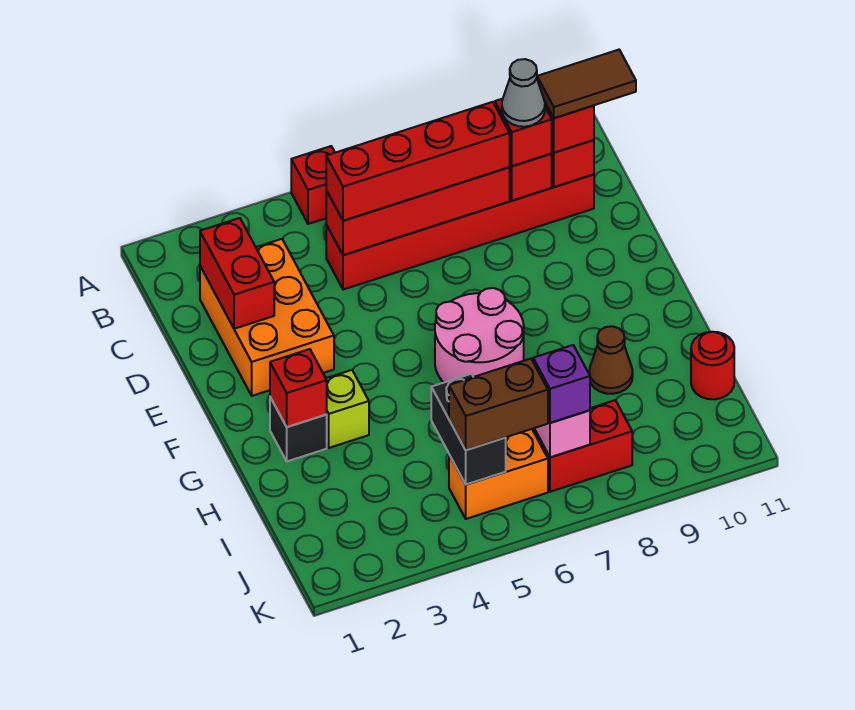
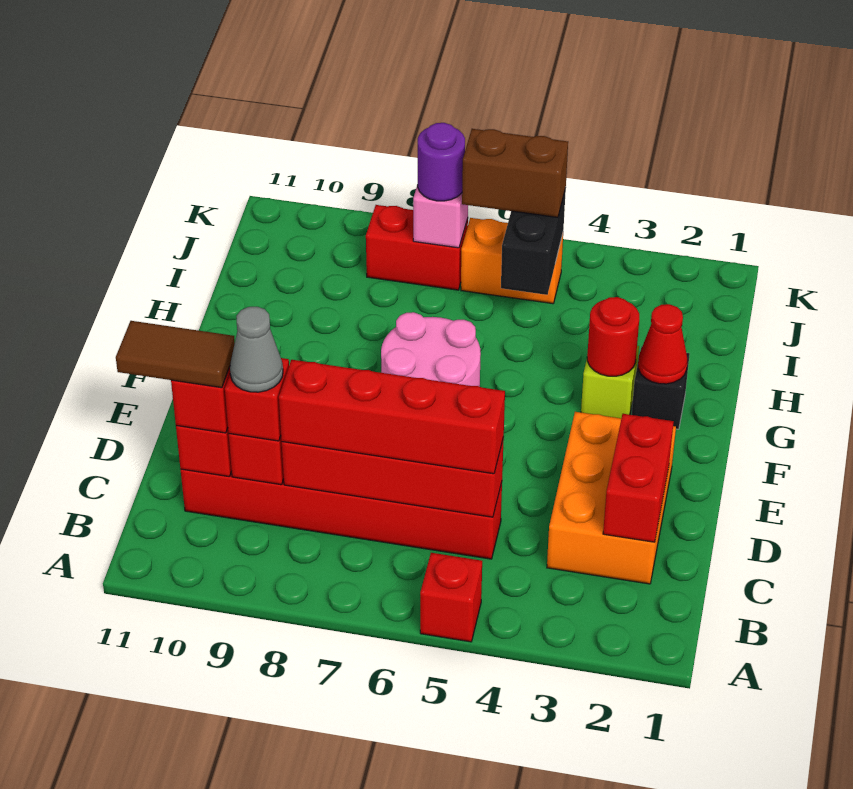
red 1x1 brick [270,349,327,427] -> red 1x1 cone [638,304,687,384]
brown 1x1 cone [589,326,633,394] -> none
red 1x1 round brick [691,332,734,399] -> red 1x1 round brick moved to [587,297,639,376]
purple 1x1 brick [533,345,590,423] -> purple 1x1 round brick [418,123,465,201]

